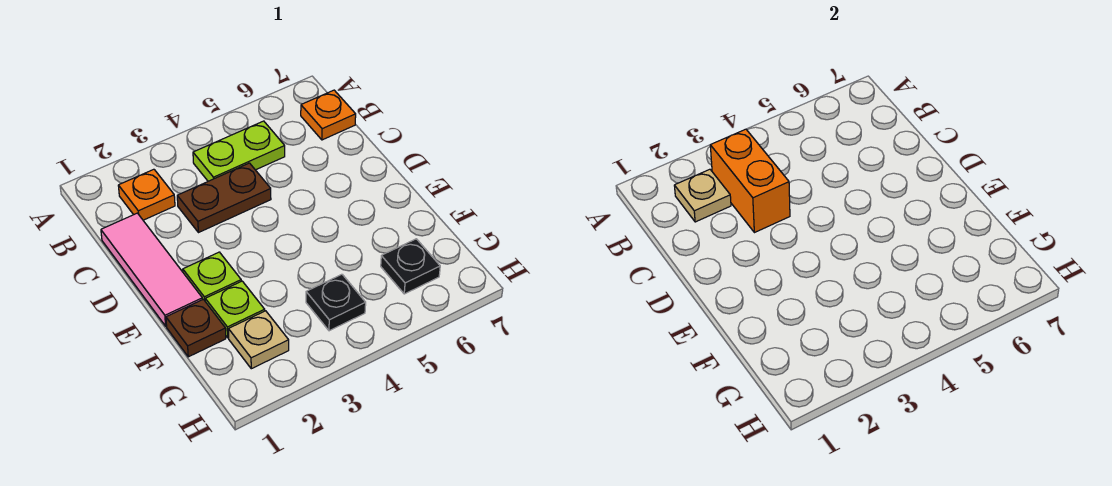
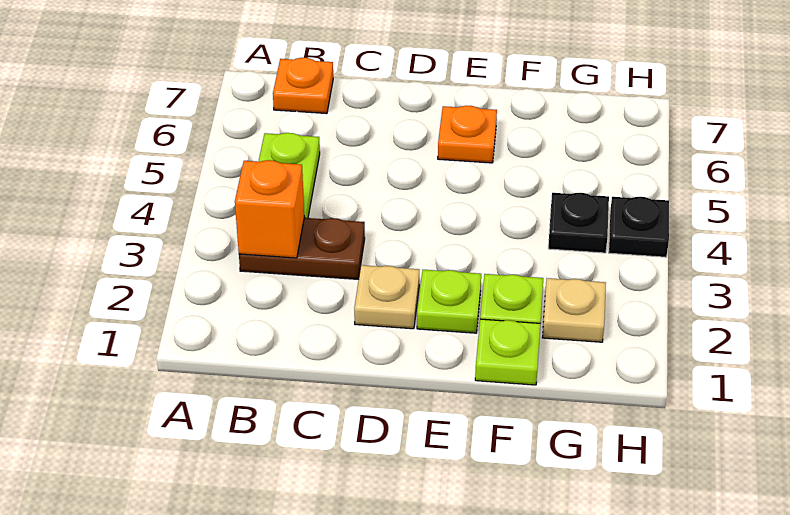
orange 1x1 plate [118,169,175,220] -> orange 1x1 plate moved to [438,105,497,163]
tan 1x1 plate [674,169,731,222] -> tan 1x1 plate moved to [354,265,419,329]
orange 1x2 brick [710,129,790,233] -> orange 1x1 brick [235,160,304,258]
pink 1x3 tile [101,213,202,326] -> none
brown 1x2 plate [177,163,271,233] -> brown 1x2 plate turned to [239,218,365,280]
brown 1x1 plate [166,299,226,357] -> lime 1x1 plate [475,319,540,385]
black 1x1 plate [381,239,440,294] -> black 1x1 plate moved to [609,197,669,257]

